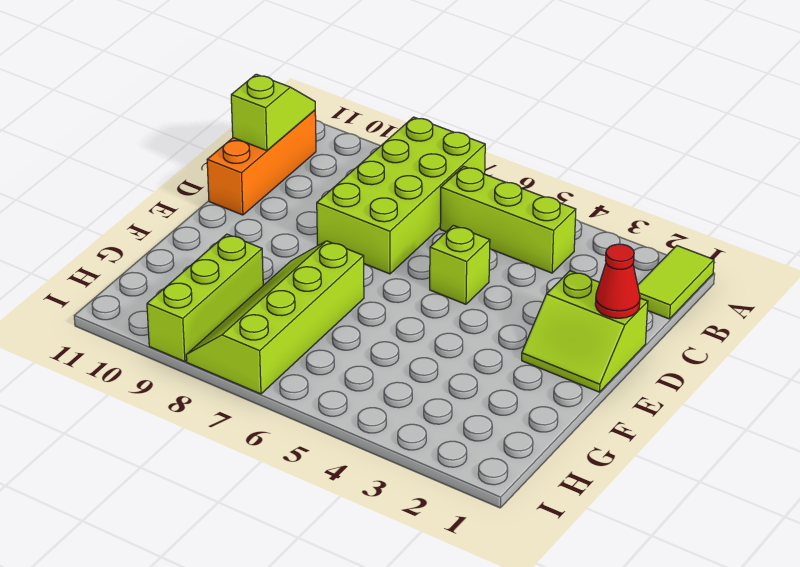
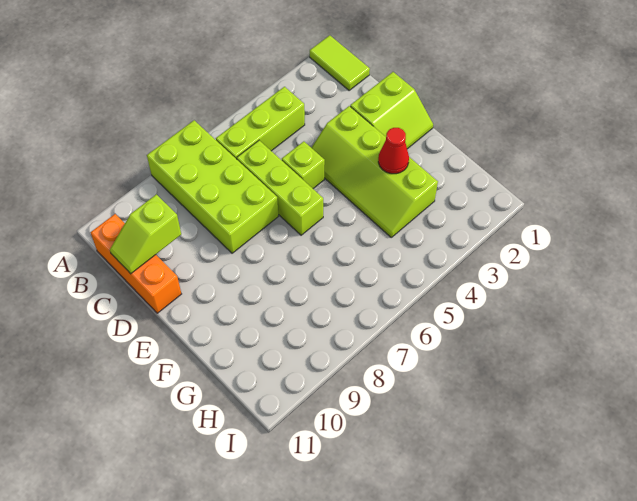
lime 1x2 slope [231,74,315,151] -> lime 1x2 slope turned to [110,194,181,274]
red 1x1 cone [595,244,640,318] -> red 1x1 cone moved to [378,128,409,174]
lime 2x4 slope [186,241,364,394] -> lime 2x4 slope moved to [311,106,438,237]
lime 1x3 brick [147,234,263,362] -> lime 1x3 brick moved to [237,140,323,235]

